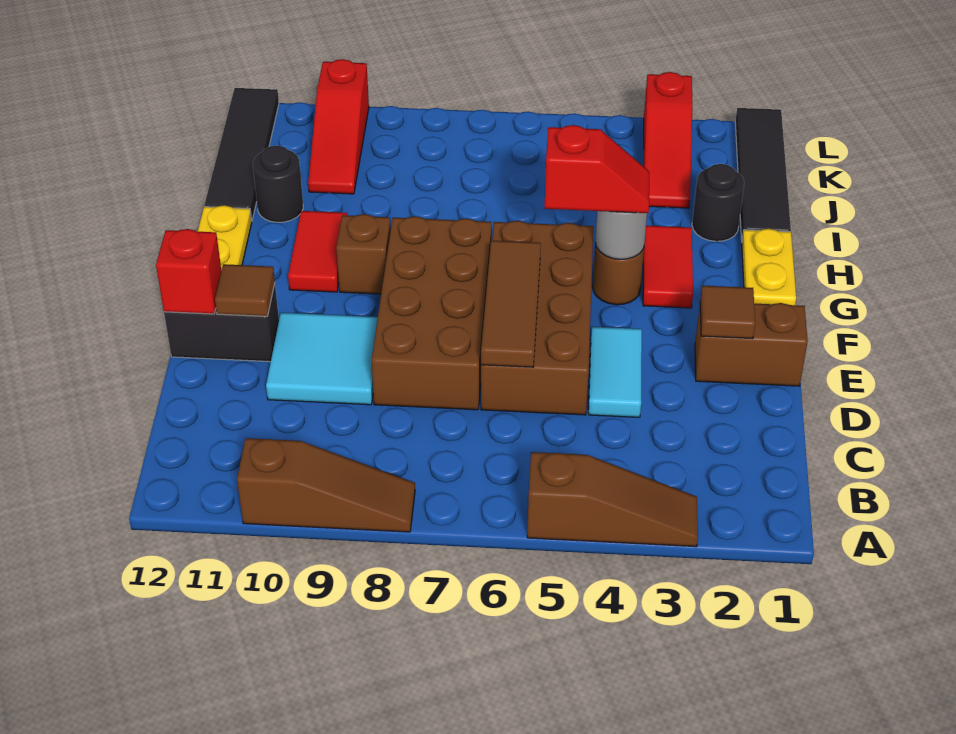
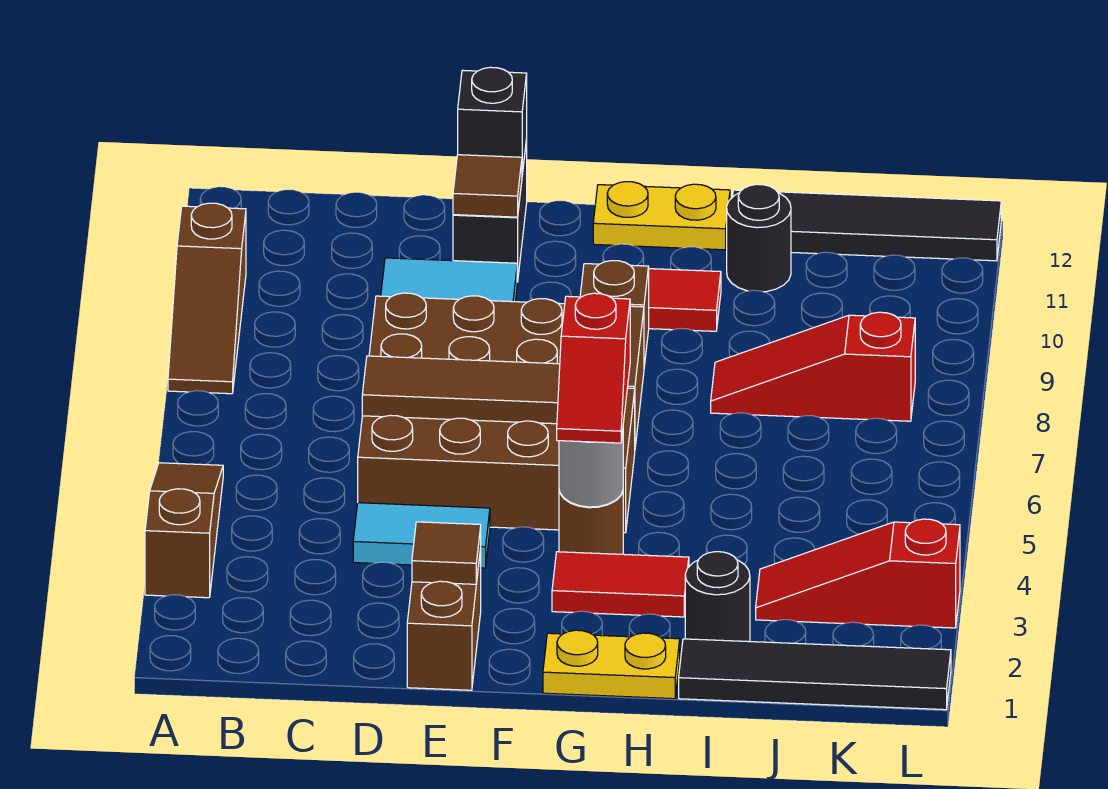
brown 1x3 slope [527,452,698,547] -> brown 1x3 slope turned to [145,463,223,598]
red 1x1 brick [156,229,221,314] -> black 1x1 brick [458,67,527,174]
red 1x3 slope [308,59,369,194] -> red 1x3 slope moved to [711,312,915,421]

